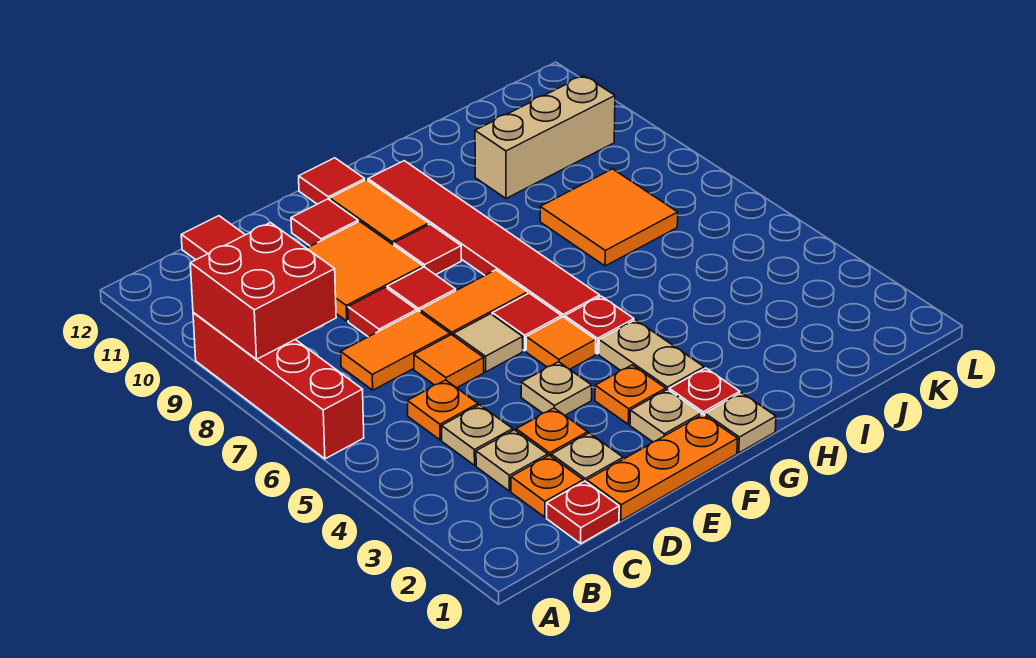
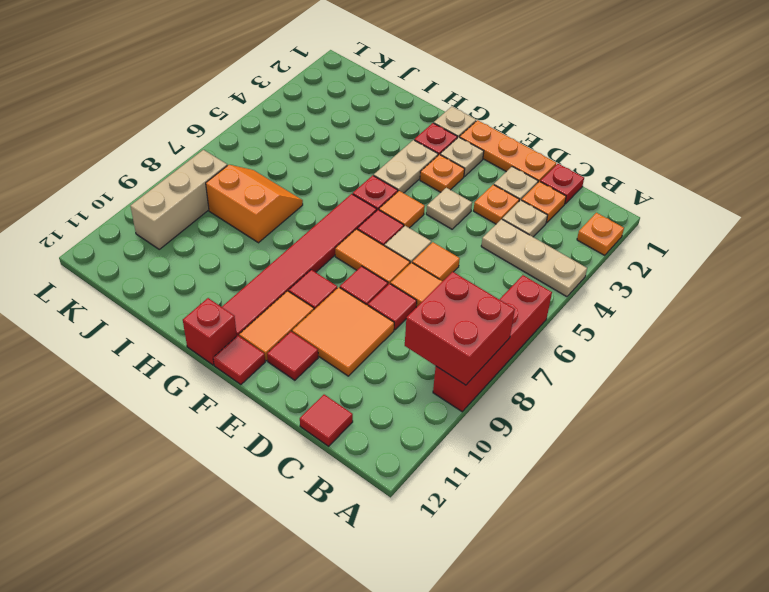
tan 1x1 plate [442,405,513,465] -> tan 1x3 plate [481,219,587,297]
orange 1x1 plate [408,380,478,440] -> orange 1x1 plate moved to [577,213,624,255]
none -> red 1x1 brick [183,298,237,365]
orange 2x2 tile [540,169,678,266] -> orange 2x2 slope [206,165,303,243]
tan 1x3 brick [475,76,615,198] -> tan 1x3 brick turned to [131,150,227,249]

